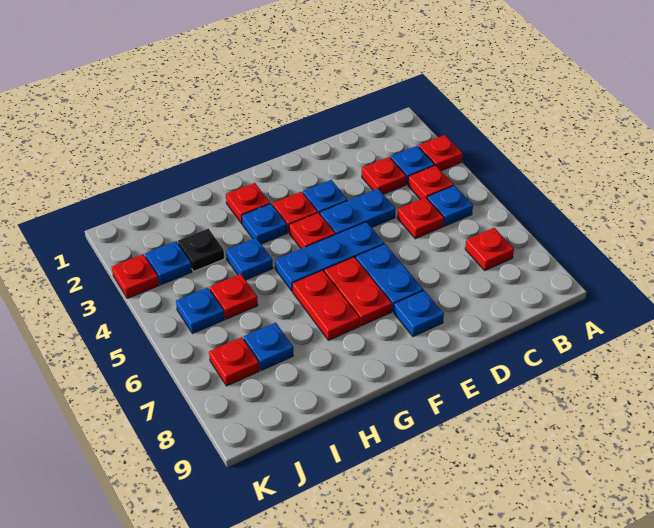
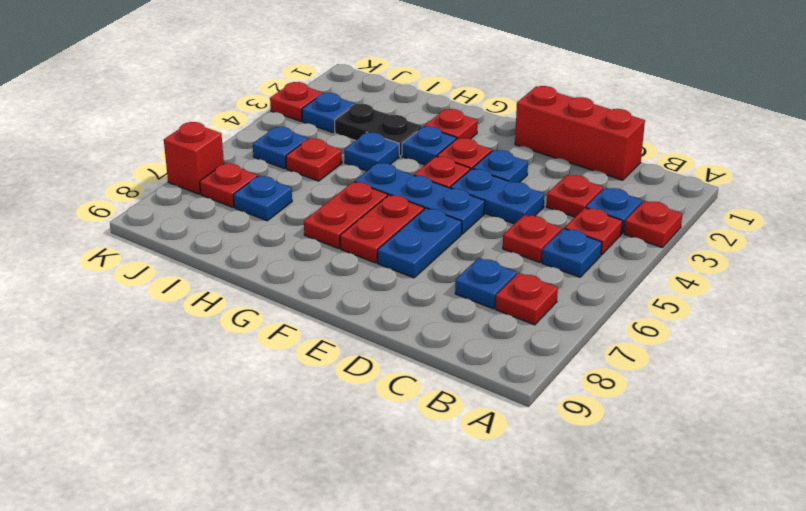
none -> red 1x3 brick [515,86,645,180]
blue 1x1 plate [394,290,444,336] -> blue 1x1 plate moved to [455,258,517,309]
black 1x1 plate [178,228,224,271] -> black 1x2 plate [335,104,422,156]
none -> red 1x1 brick [164,122,224,194]

